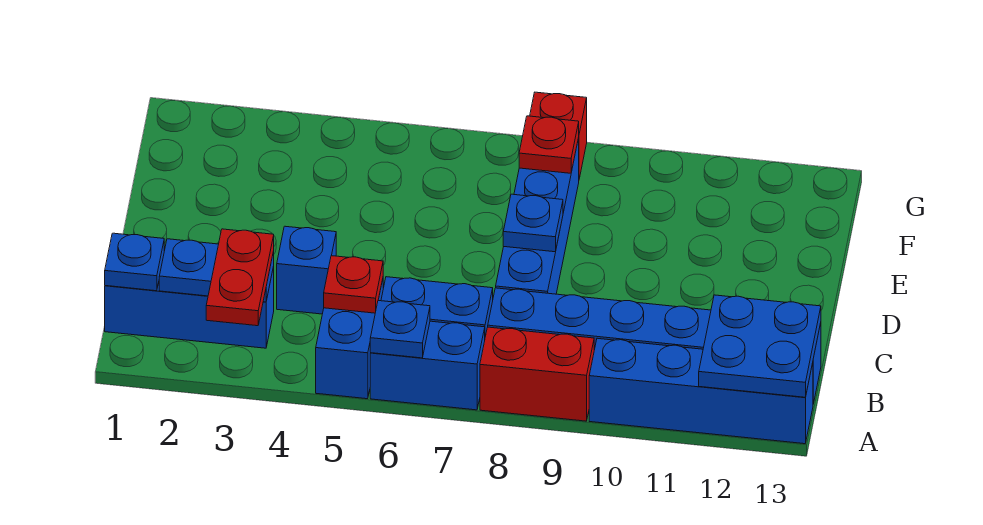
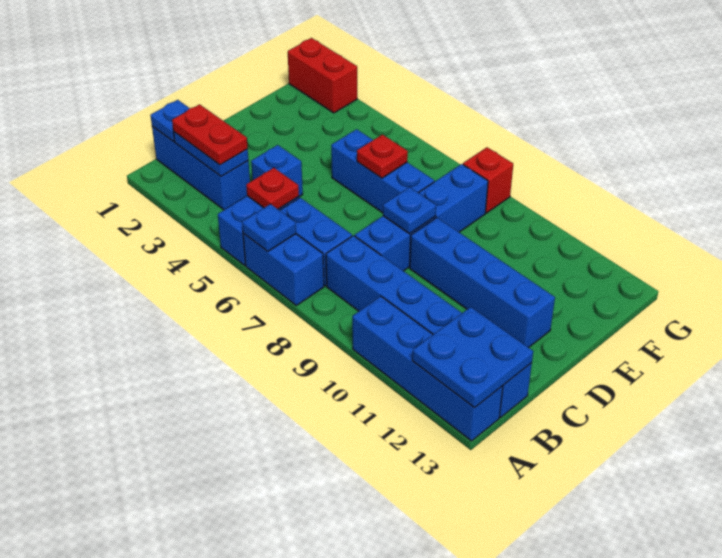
red 1x2 plate [206,229,274,326] -> red 1x2 plate turned to [172,104,248,165]
red 1x2 brick [480,327,594,421] -> red 1x2 brick moved to [288,38,357,113]
none -> blue 1x4 brick [410,218,555,348]
none -> blue 1x3 brick [331,129,434,213]
red 1x1 plate [519,116,579,173] -> red 1x1 plate moved to [357,135,408,178]

